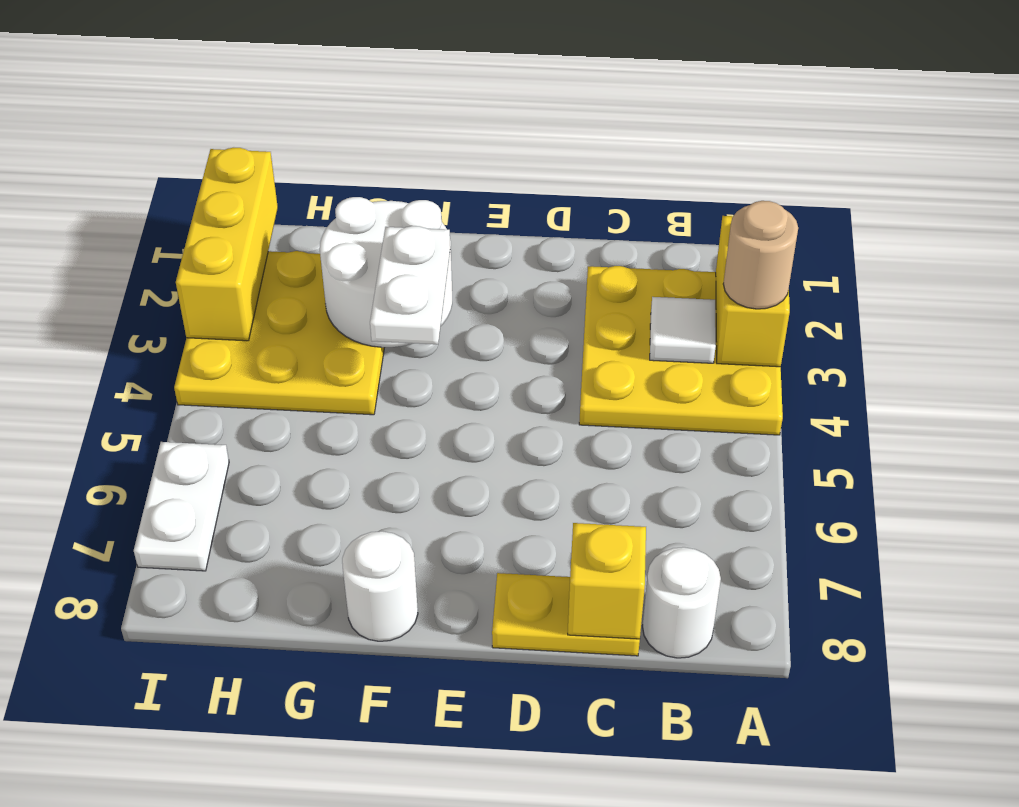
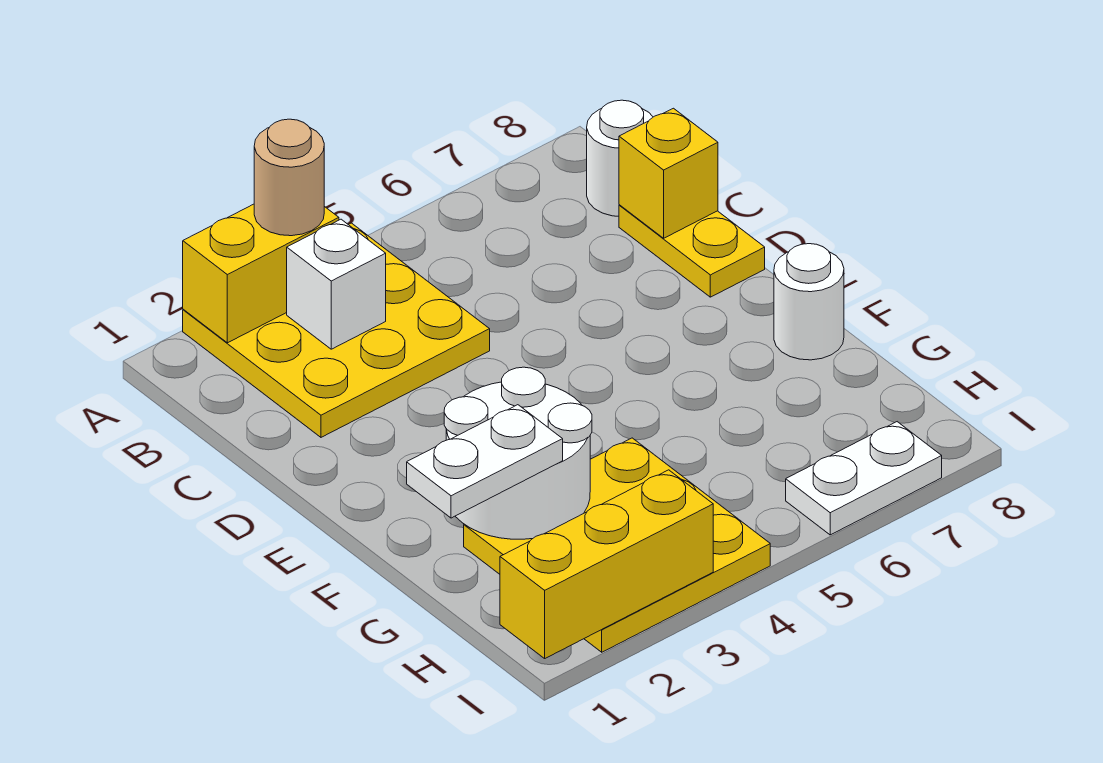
white 1x1 tile [650,297,716,363] -> white 1x1 brick [287,219,386,349]
white 1x2 plate [370,226,450,344] -> white 1x2 plate moved to [407,405,563,518]

